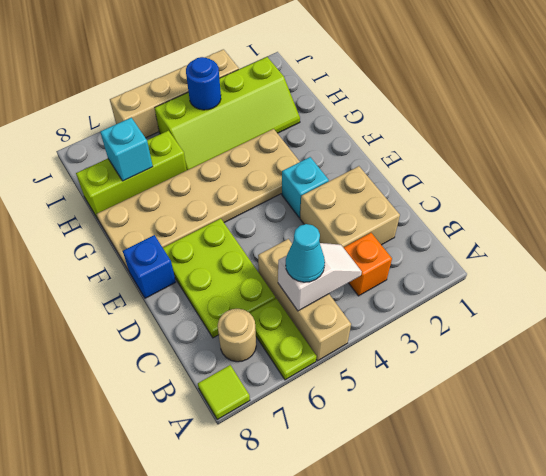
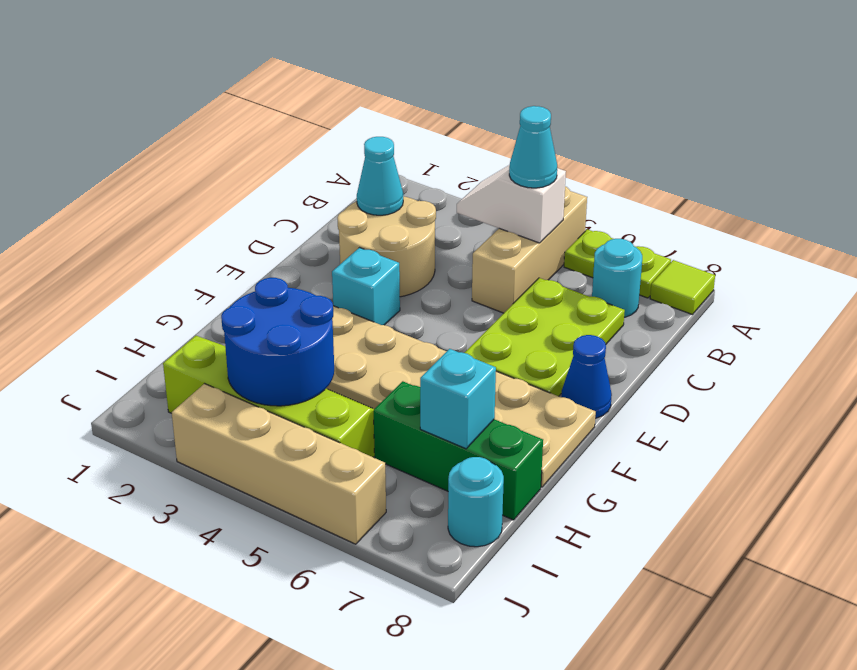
lime 1x2 plate [250,299,316,380] -> lime 1x2 plate turned to [564,229,671,298]
orange 1x1 brick [344,233,392,296] -> none
tan 1x1 round brick [218,309,256,362] -> cyan 1x1 round brick [592,239,642,317]
tan 2x2 brick [300,166,400,248] -> tan 2x2 round brick [337,196,436,297]
none -> cyan 1x1 cone [357,137,403,215]
blue 1x1 brick [123,235,176,298] -> blue 1x1 cone [561,335,612,418]
lime 1x3 brick [76,131,187,219] -> green 1x3 brick [374,381,543,520]
blue 1x1 round brick [186,57,221,110] -> blue 2x2 round brick [221,278,334,406]
none -> cyan 1x1 round brick [448,457,504,547]

